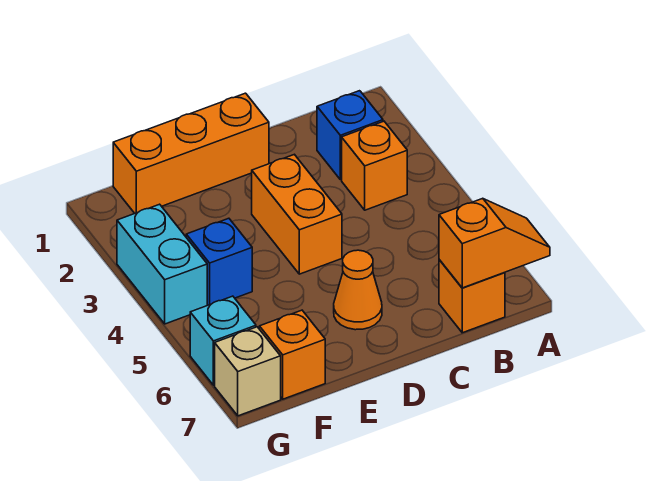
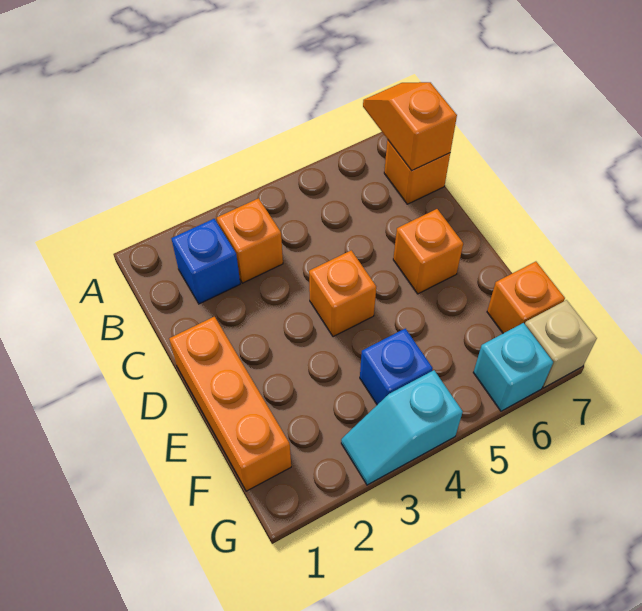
orange 1x2 brick [252,154,342,274] -> orange 1x1 brick [309,250,376,337]
orange 1x1 cone [334,250,382,330] -> orange 1x1 brick [393,209,463,294]
cyan 1x2 brick [117,204,207,324] -> cyan 1x2 slope [341,370,463,485]

